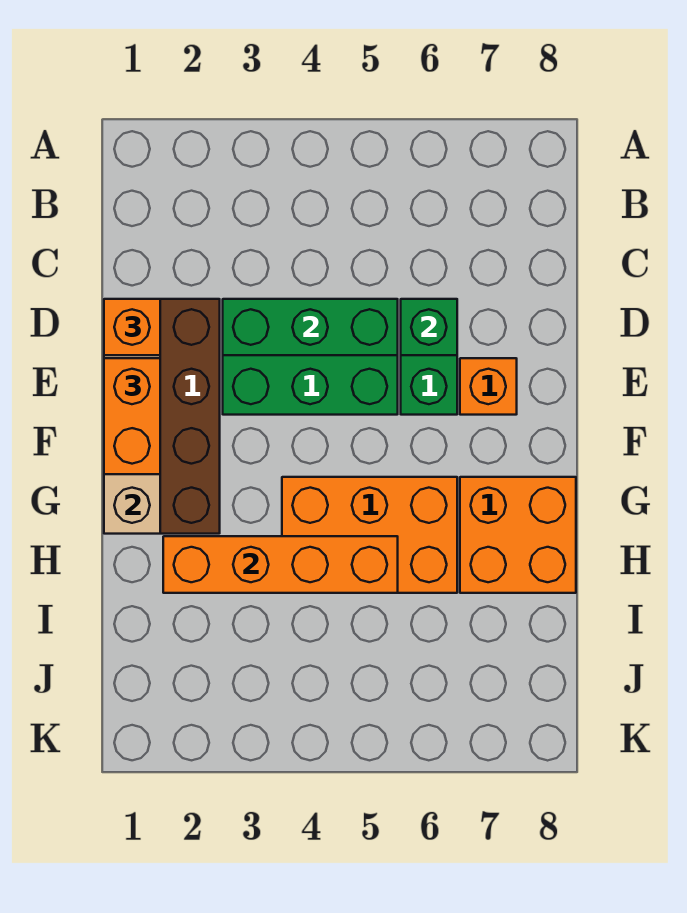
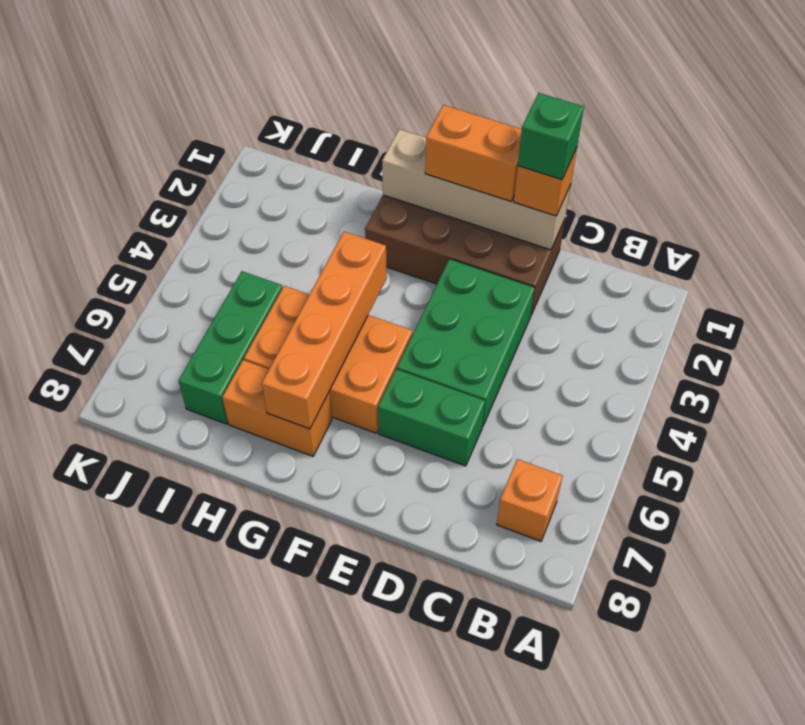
green 1x3 brick [223,299,398,355] -> green 1x3 brick moved to [178,271,282,424]
green 1x1 brick [401,299,457,355] -> green 1x1 brick moved to [518,93,584,179]
orange 1x1 brick [460,358,517,415] -> orange 1x1 brick moved to [497,459,562,541]
orange 2x3 brick [282,477,457,593] -> orange 2x3 brick turned to [244,286,412,433]
orange 2x2 brick [460,477,576,593] -> orange 1x2 brick [222,360,332,456]
orange 1x4 brick [163,536,398,593] -> orange 1x4 brick moved to [262,232,387,429]

